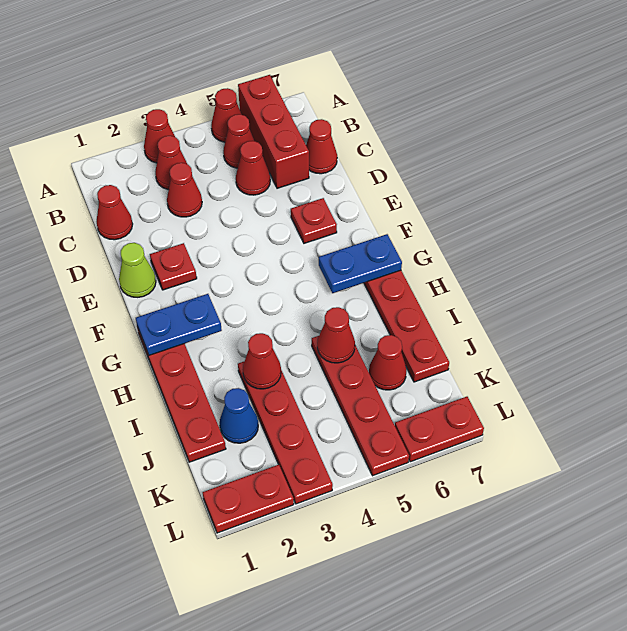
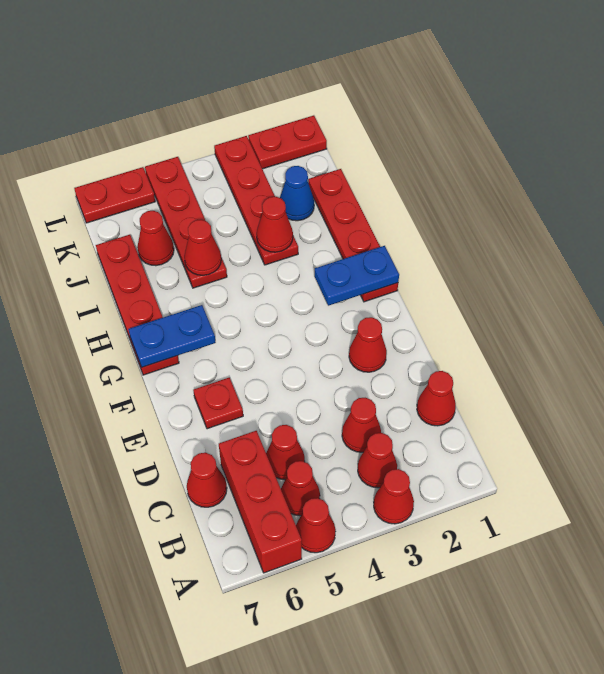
lime 1x1 cone [119,243,156,297] -> none
red 1x1 plate [150,243,197,290] -> red 1x1 cone [349,317,387,372]

